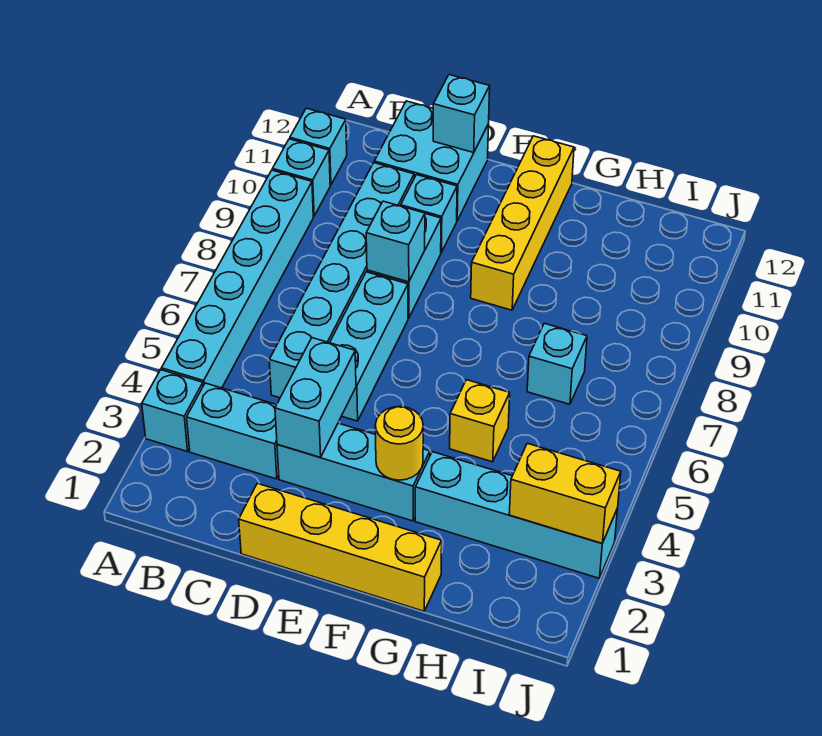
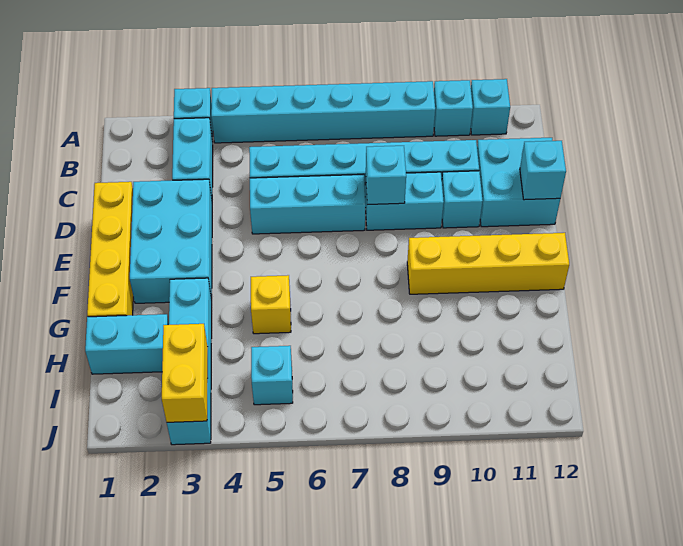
cyan 1x3 brick [277,423,430,521] -> cyan 2x3 brick [130,179,212,303]
cyan 1x2 brick [275,338,356,457] -> cyan 1x2 brick moved to [85,314,169,374]
yellow 1x1 round brick [375,406,423,480] -> none
cyan 1x1 brick [527,323,587,404] -> cyan 1x1 brick moved to [251,346,293,405]

